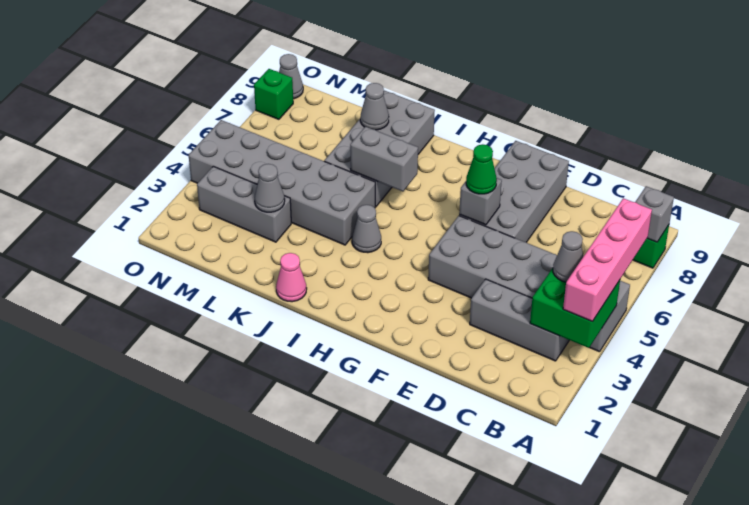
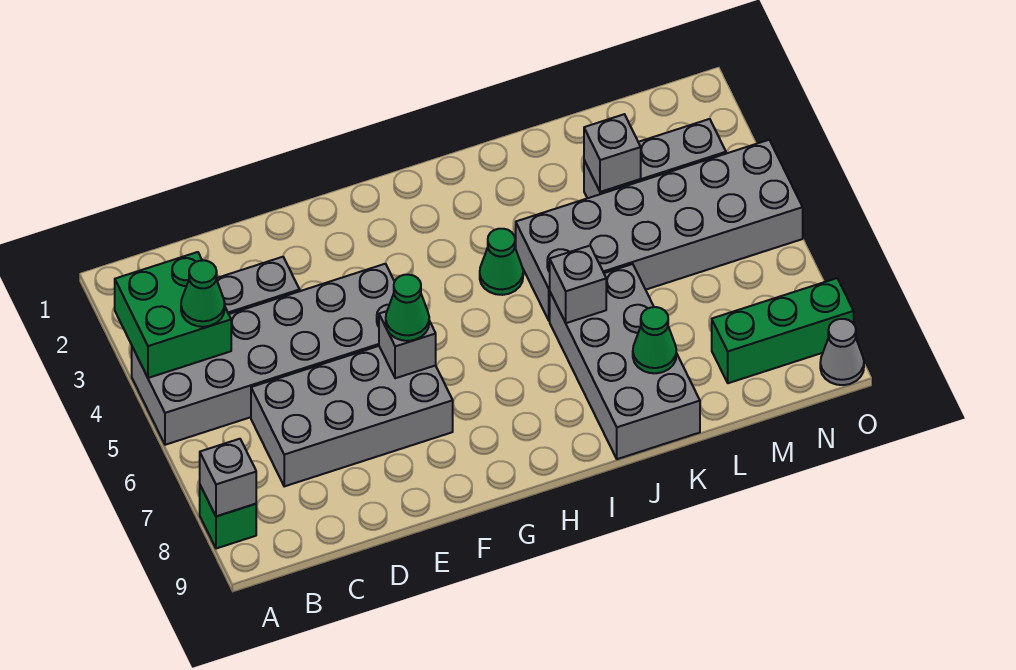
pink 1x4 brick [563,198,652,322] -> none
grey 1x1 cone [553,231,583,282] -> green 1x1 cone [181,260,225,327]
grey 2x4 brick [459,141,569,242] -> grey 2x4 brick turned to [251,346,453,486]
grey 1x1 cone [352,205,381,253] -> green 1x1 cone [480,229,523,295]
grey 1x2 brick [350,127,418,191] -> grey 1x1 brick [550,246,606,323]
pink 1x1 cone [276,253,307,302] -> none
grey 1x1 cone [360,83,389,130] -> green 1x1 cone [633,307,676,373]
grey 1x1 cone [255,164,285,212] -> grey 1x1 brick [584,114,641,192]
green 1x1 brick [254,69,293,119] -> green 1x3 brick [712,278,854,383]

